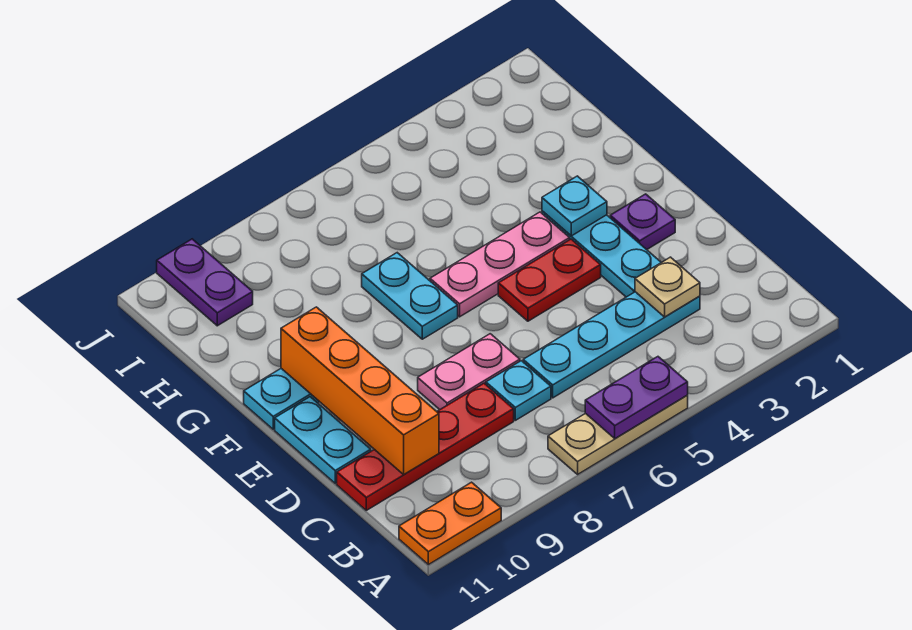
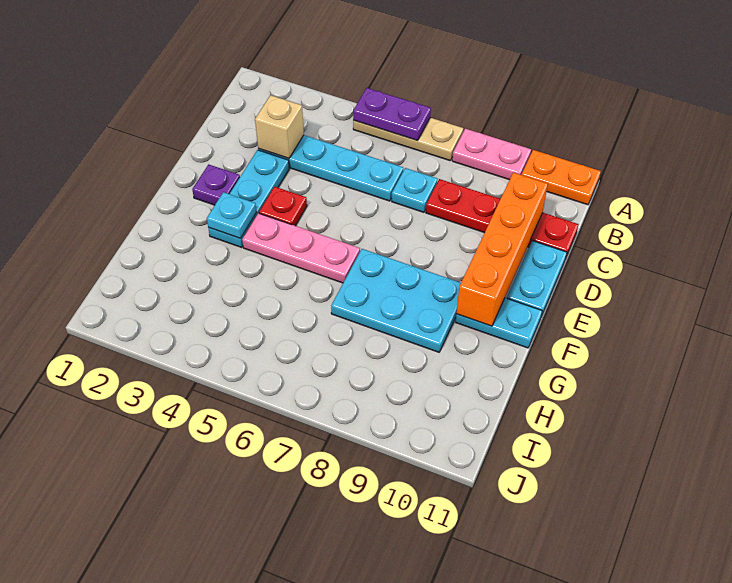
tan 1x1 plate [635,257,700,317] -> tan 1x1 brick [255,95,304,158]
pink 1x2 plate [418,334,520,409] -> pink 1x2 plate moved to [452,129,531,180]
red 1x2 plate [498,239,601,321] -> red 1x1 plate [259,187,307,226]
cyan 1x2 plate [362,253,458,339] -> cyan 2x3 plate [331,249,461,352]
purple 1x2 plate [157,239,253,326] -> none

